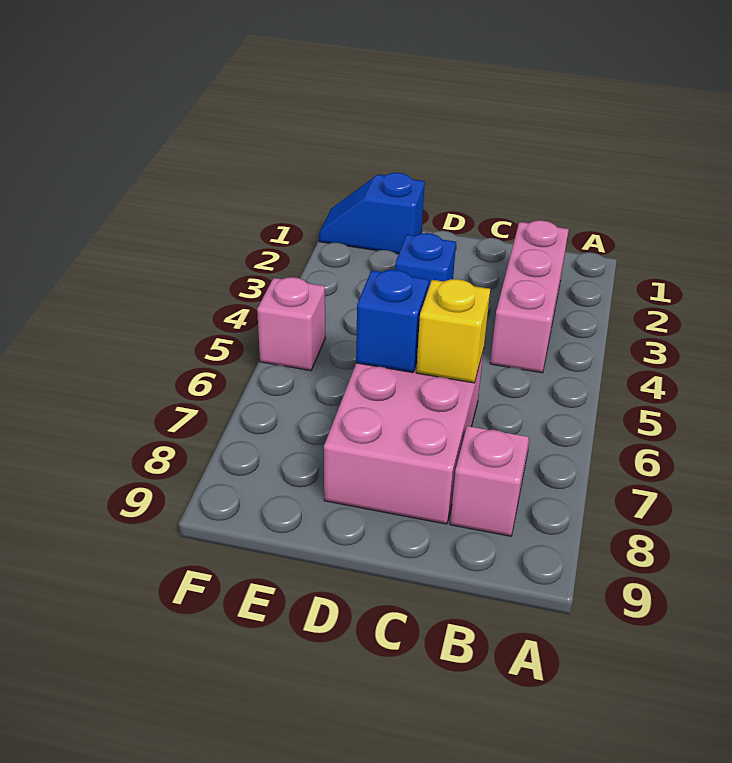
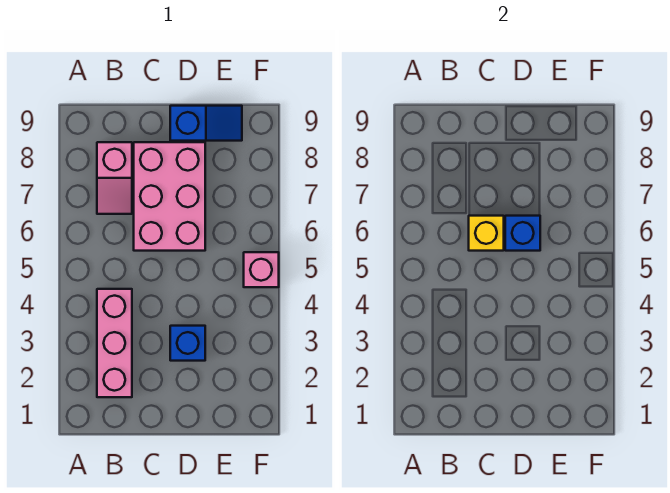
blue 1x2 slope [319,173,425,254] -> blue 1x2 slope moved to [170,106,242,141]

